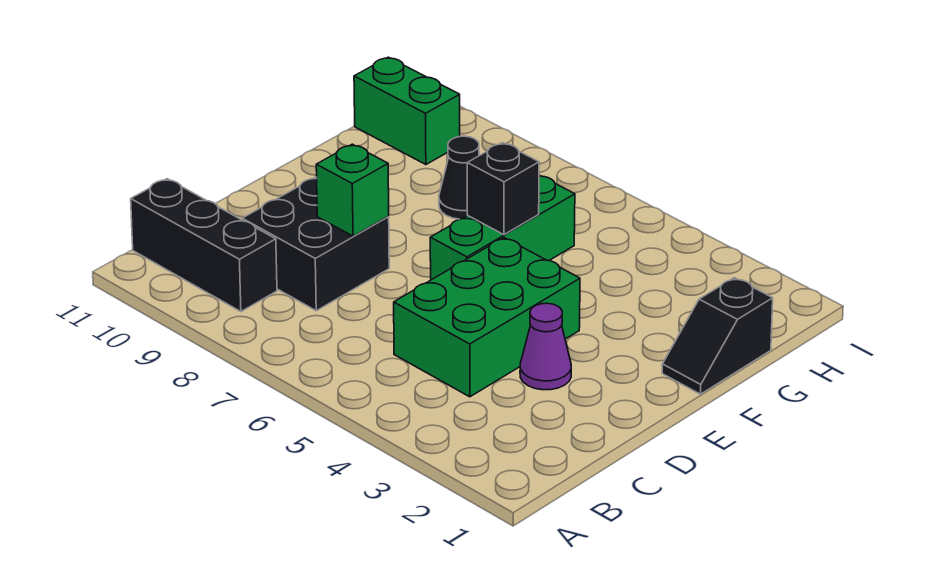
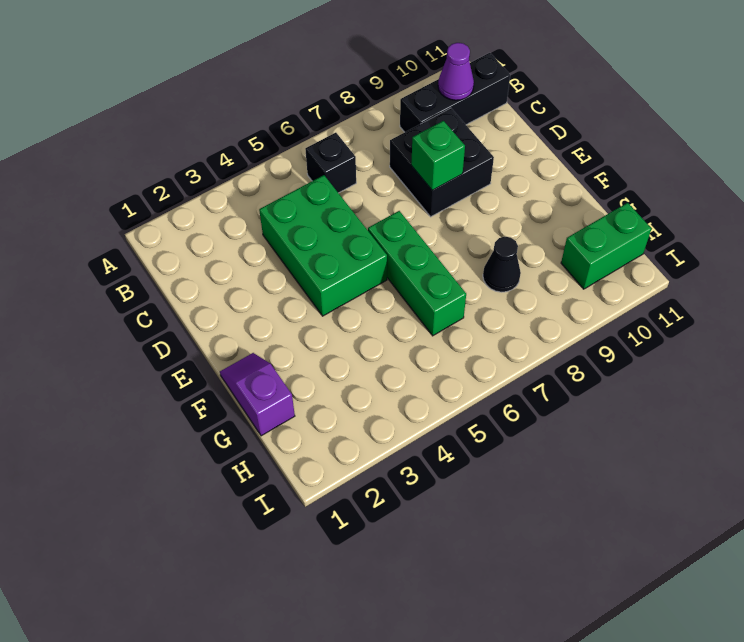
purple 1x1 cone [520,303,571,390] -> purple 1x1 cone moved to [438,43,474,100]
black 1x2 slope [662,278,773,394] -> purple 1x2 slope [220,353,295,436]
black 1x1 brick [467,143,539,235] -> black 1x1 brick moved to [305,133,356,193]

